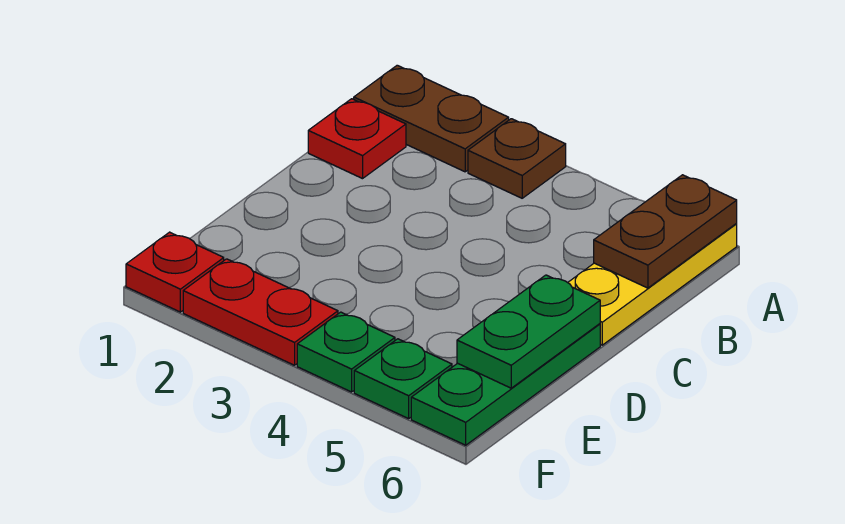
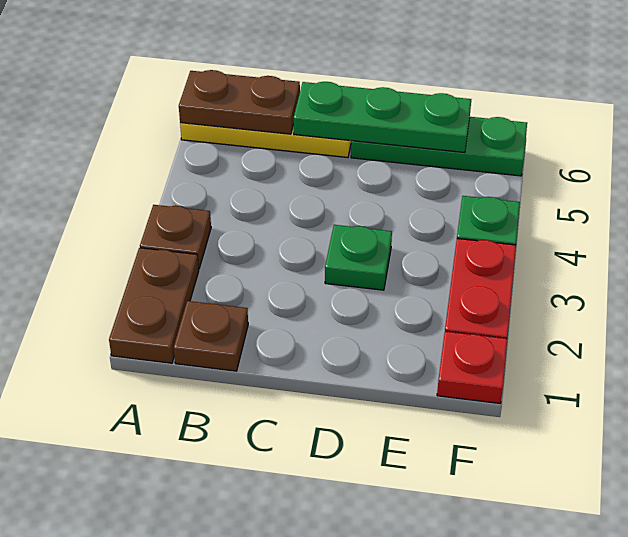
red 1x1 plate [308,99,406,179] -> brown 1x1 plate [174,301,248,371]
green 1x2 plate [457,275,600,388] -> green 1x3 plate [294,82,471,152]
green 1x1 plate [354,339,452,419] -> green 1x1 plate moved to [325,225,392,290]

